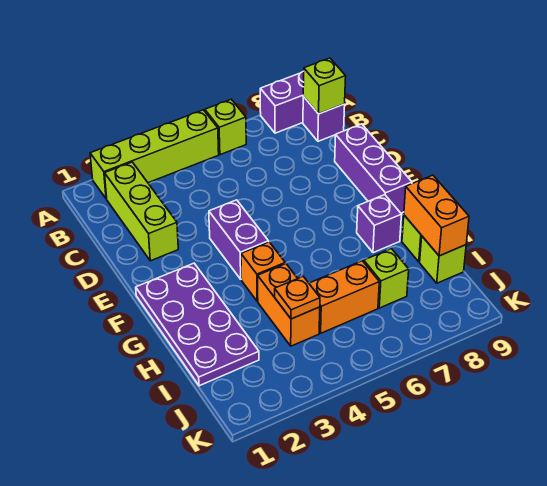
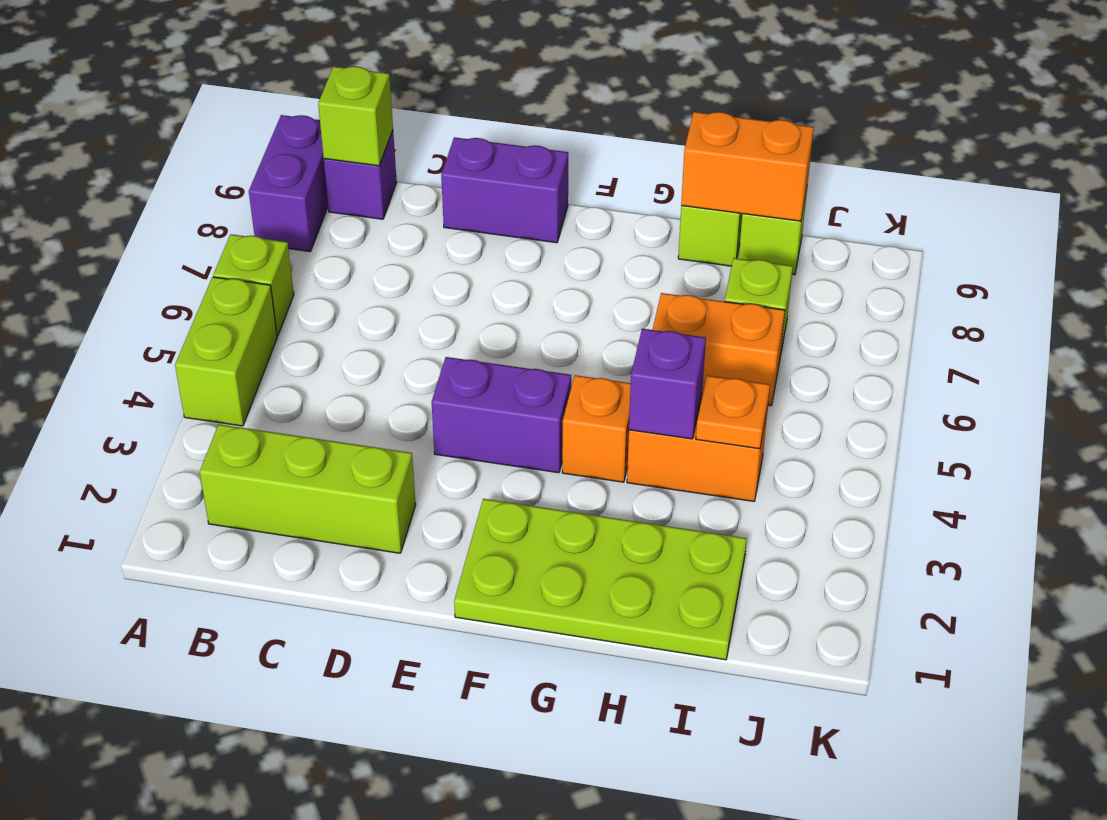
lime 1x4 brick [90,110,219,199] -> lime 1x2 brick [175,277,277,426]
purple 1x3 brick [335,124,412,213] -> purple 1x2 brick [441,137,568,243]
purple 2x4 plate [136,263,259,386] -> lime 2x4 plate [454,499,747,660]
purple 1x1 brick [357,195,402,253] -> purple 1x1 brick moved to [629,329,706,439]
orange 1x2 brick [309,261,379,333] -> orange 1x2 brick turned to [652,293,785,406]

